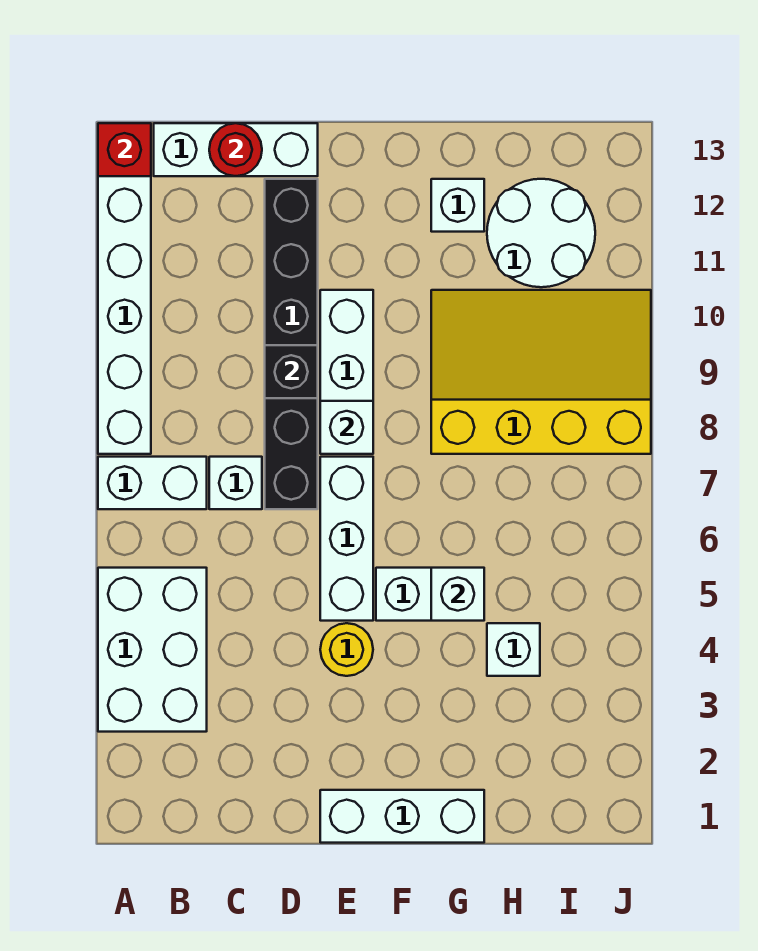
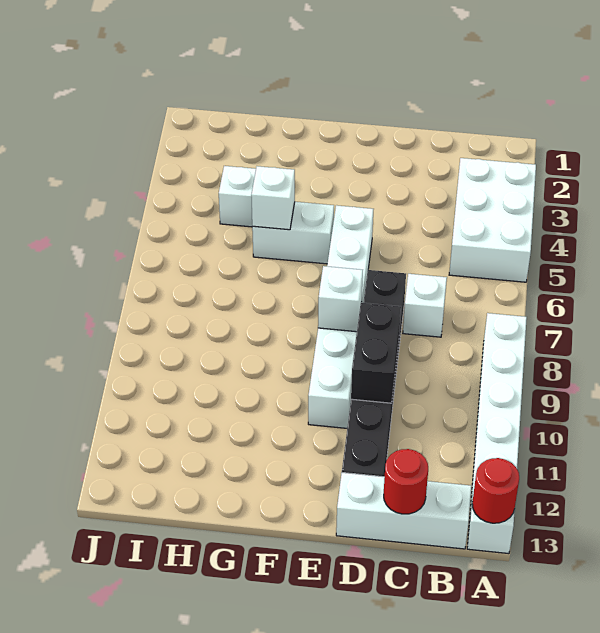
white 1x2 brick [98,457,207,509] -> none
red 1x1 brick [98,123,151,176] -> red 1x1 round brick [472,458,519,523]
black 1x1 brick [265,345,318,398] -> black 1x2 brick [351,302,401,403]
white 1x3 brick [320,790,484,843] -> none
yellow 1x1 round brick [320,623,373,676] -> none
yellow 3x4 slope [431,290,651,454] -> none
white 1x1 brick [431,179,484,232] -> none
white 2x2 round brick [487,179,595,287] -> none

